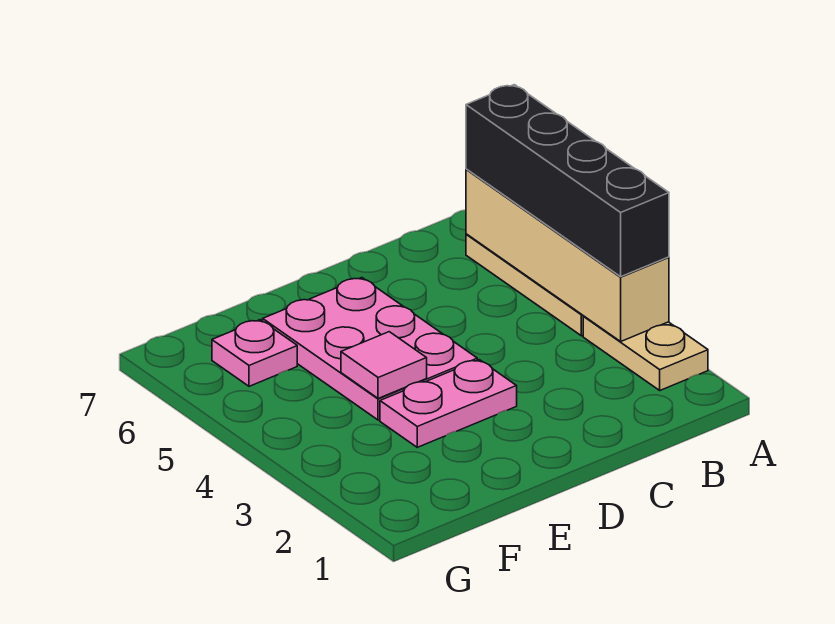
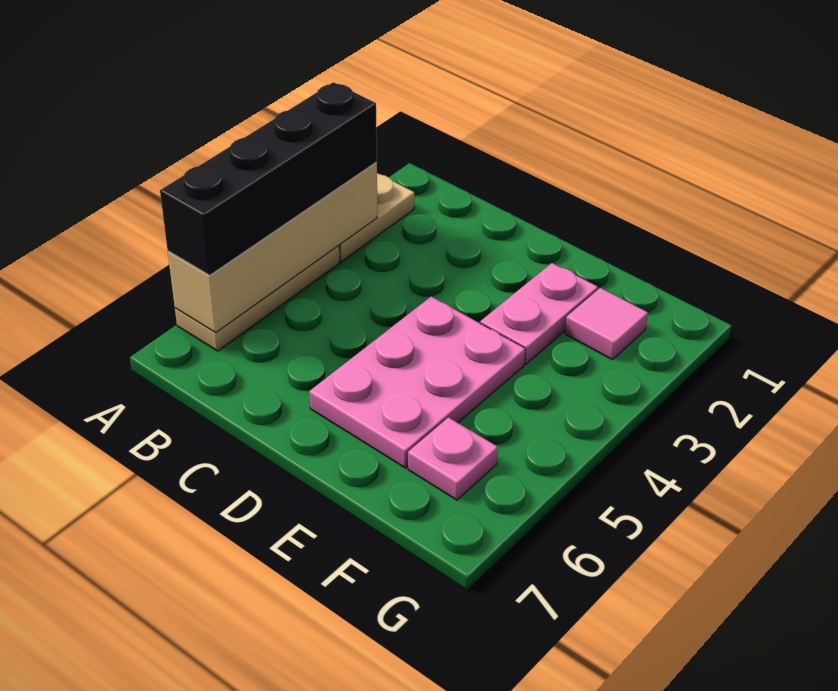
pink 1x2 plate [380,360,517,447] -> pink 1x2 plate turned to [480,263,598,364]
pink 1x1 tile [341,332,427,398] -> pink 1x1 tile moved to [565,288,648,359]

